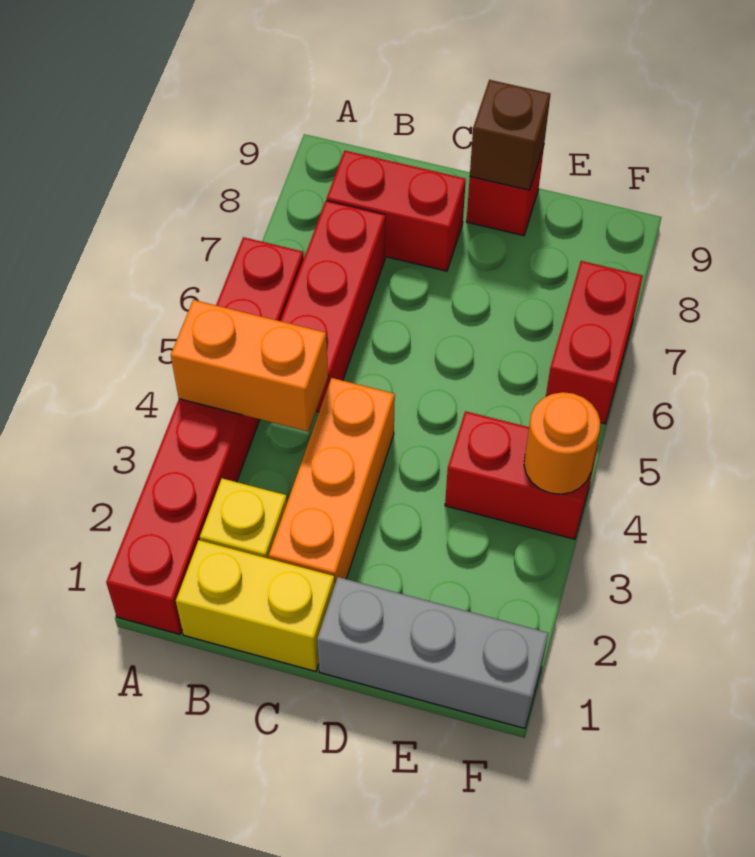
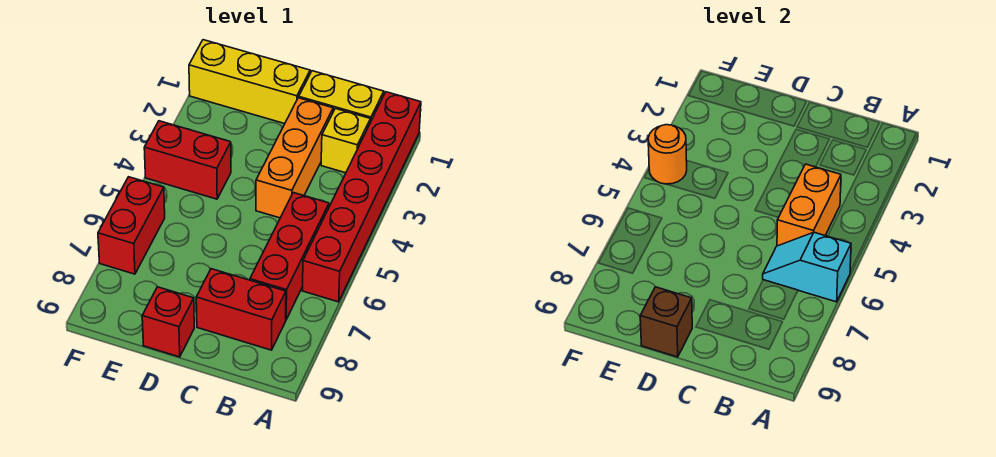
orange 1x2 brick [171,300,328,431] -> orange 1x2 brick turned to [777,164,841,246]
none -> cyan 1x2 slope [763,232,851,302]
grey 1x3 brick [317,577,548,728] -> yellow 1x3 brick [189,40,310,124]

